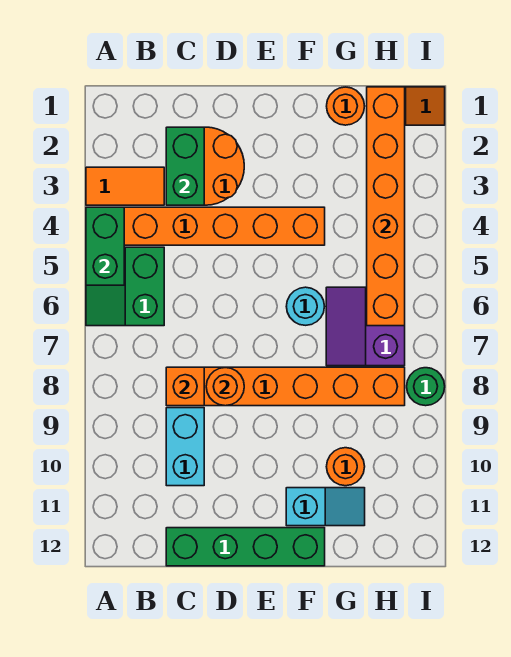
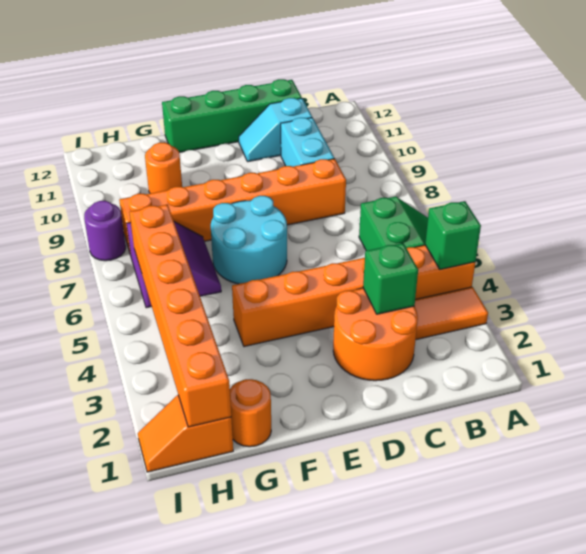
green 1x2 brick [86,207,124,285] -> green 1x1 brick [425,201,481,269]
green 1x2 brick [166,127,204,205] -> green 1x1 brick [363,243,418,314]
orange 1x1 brick [166,367,204,406] -> none
orange 1x1 round brick [206,368,244,406] -> none
cyan 1x1 round brick [286,287,324,325] -> cyan 2x2 round brick [211,196,287,284]
cyan 1x2 slope [286,488,365,526] -> cyan 1x2 slope moved to [239,98,312,162]
green 1x1 round brick [407,368,445,406] -> purple 1x1 round brick [84,201,126,261]

